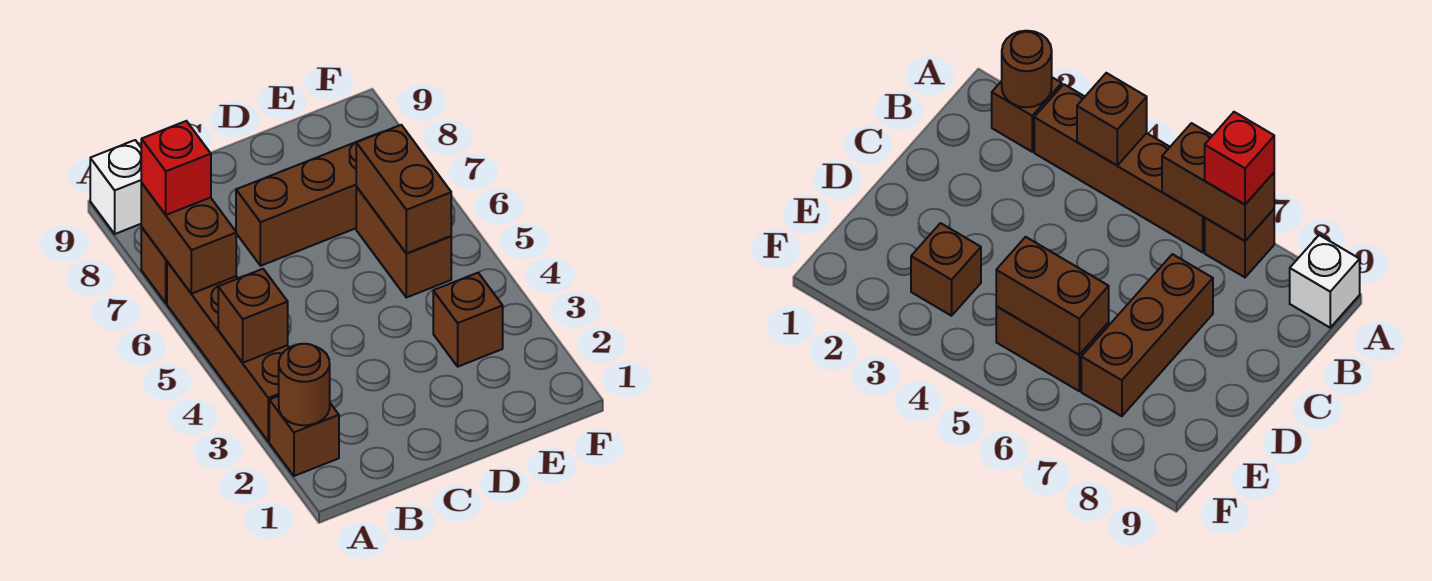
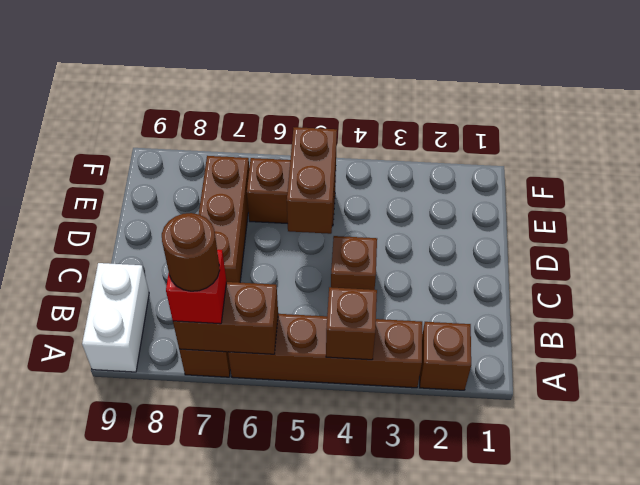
brown 1x1 round brick [279,344,330,425] -> brown 1x1 round brick moved to [162,213,220,291]
white 1x1 brick [90,140,142,234] -> white 1x2 brick [82,263,149,372]
brown 1x1 brick [433,273,503,367] -> brown 1x1 brick moved to [331,236,377,290]
brown 1x2 brick [356,125,451,253] -> brown 1x2 brick turned to [287,127,337,234]

